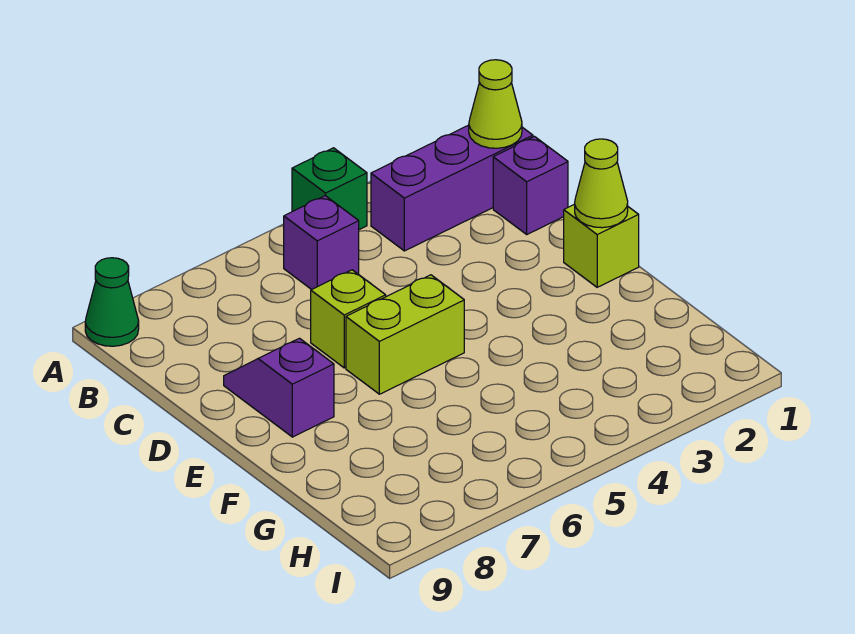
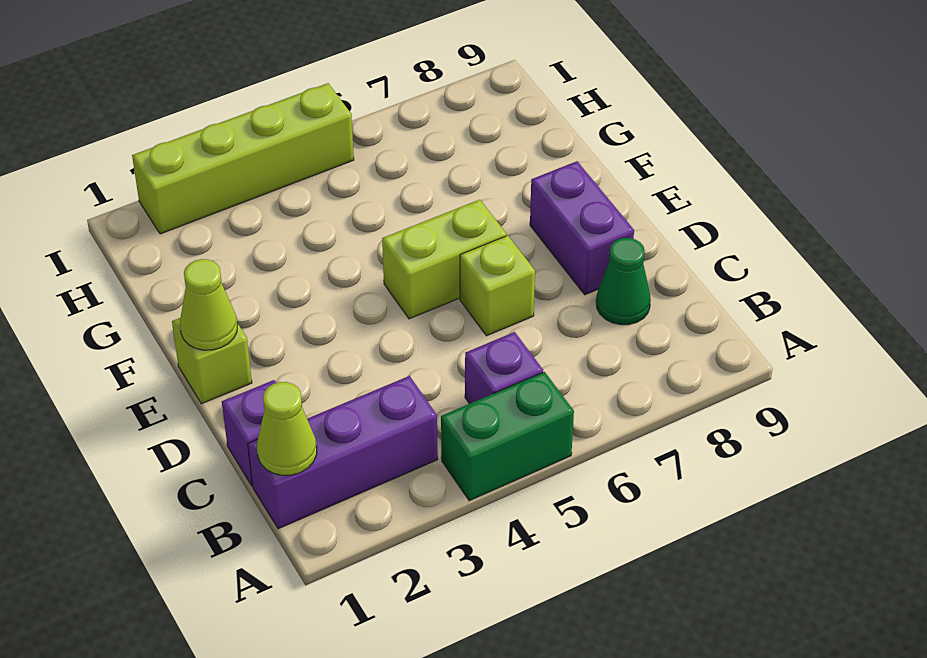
green 1x1 brick [292,148,367,229] -> green 1x2 brick [441,372,574,501]
green 1x1 cone [85,258,139,346] -> green 1x1 cone moved to [596,238,651,325]
purple 1x2 slope [224,338,334,437] -> purple 1x2 brick [530,161,634,295]
none -> lime 1x4 brick [132,83,354,234]

